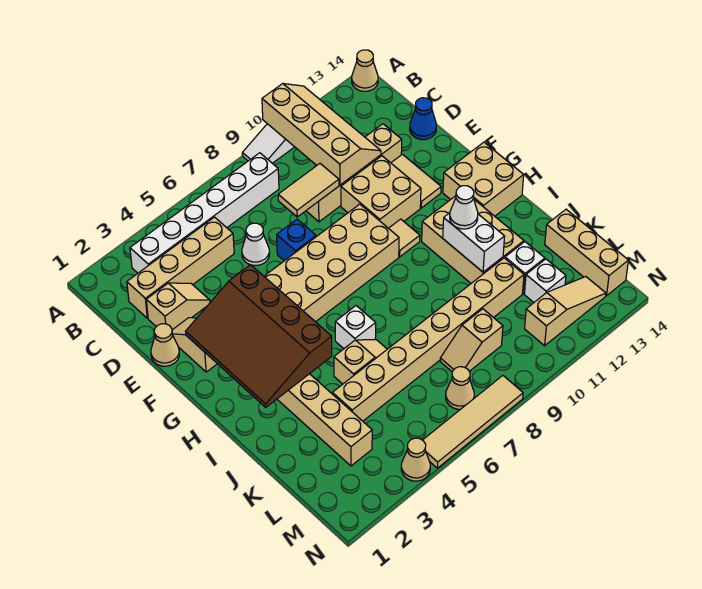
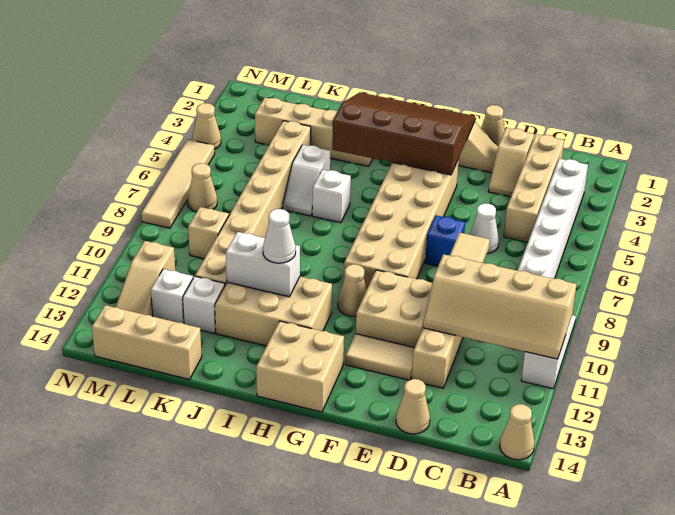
blue 1x1 cone [410,98,436,140] -> tan 1x1 cone [396,379,430,434]
tan 1x1 tile [389,219,420,257] -> tan 1x1 cone [338,264,367,316]
tan 1x2 slope [334,340,387,384] -> white 1x2 slope [283,145,330,216]

